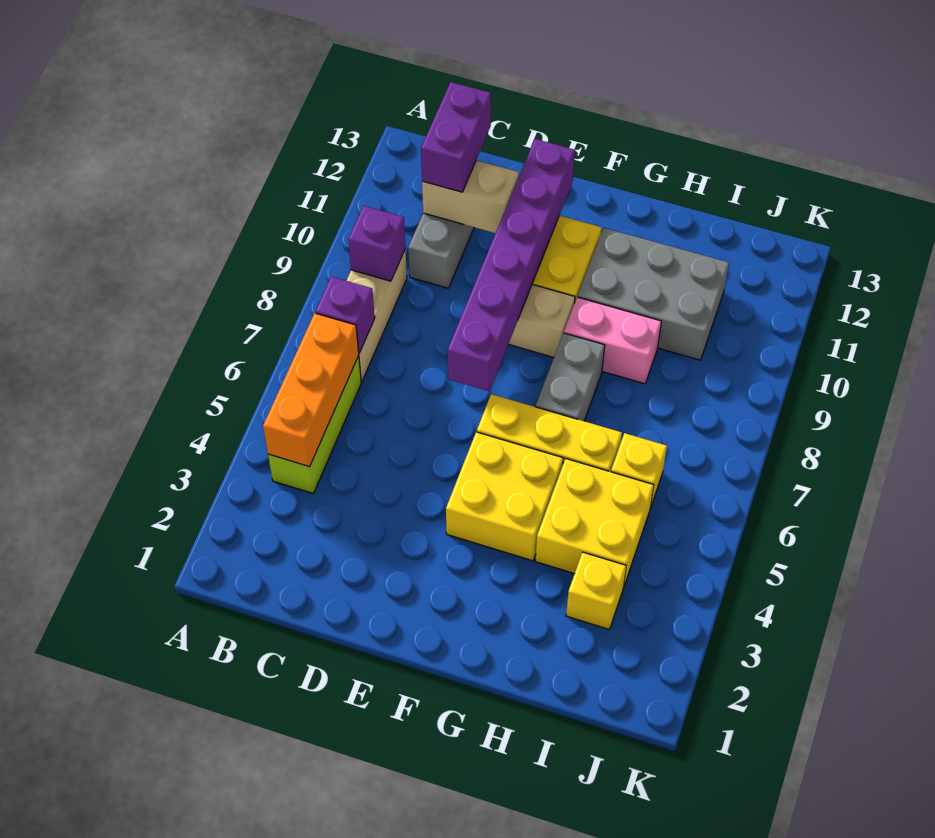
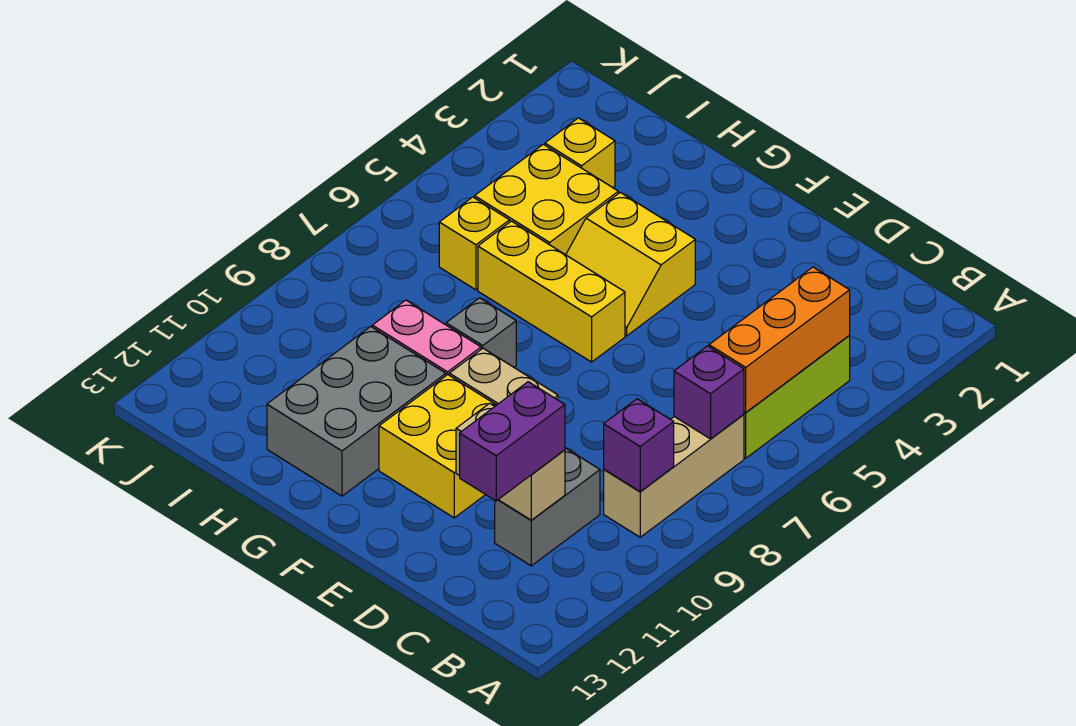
purple 1x6 brick [448,139,575,391] -> none
yellow 2x2 brick [446,432,563,561] -> yellow 2x2 slope [566,192,695,336]
grey 1x2 brick [536,333,605,421] -> grey 1x1 brick [446,298,516,367]
grey 2x3 brick [578,228,729,360] -> grey 2x3 brick turned to [267,327,446,496]

